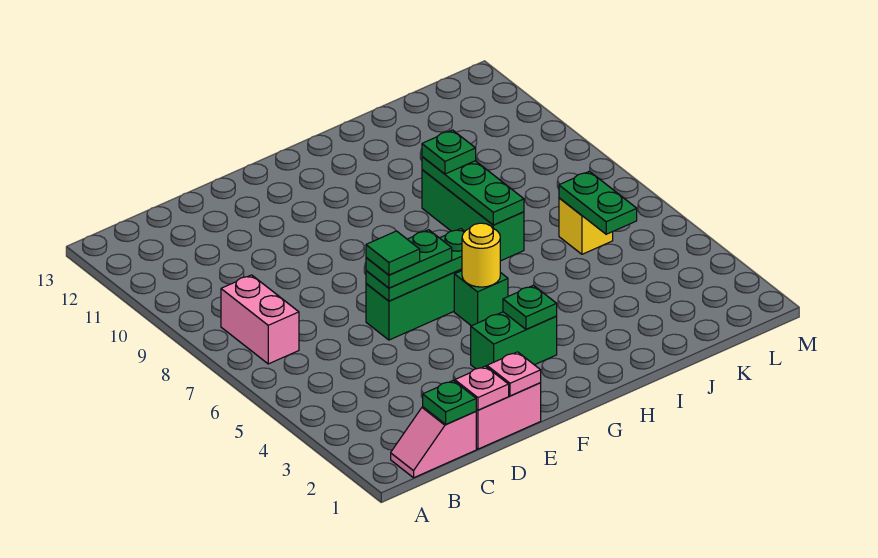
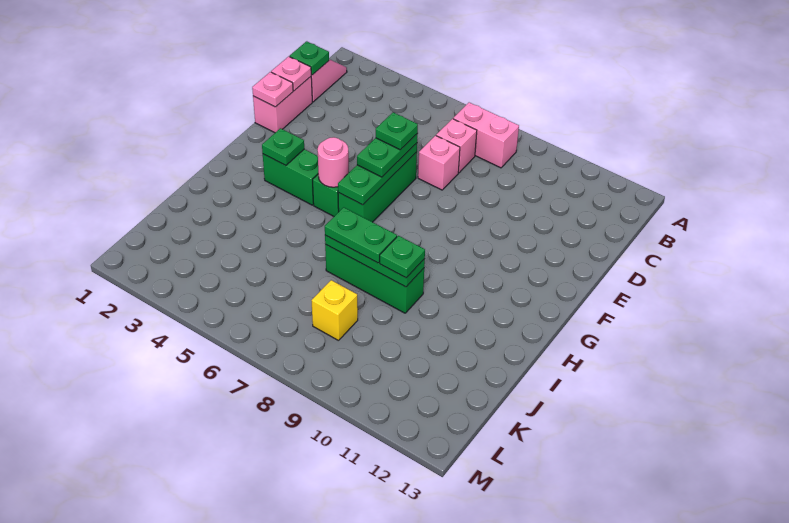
none -> pink 1x1 brick [436,119,477,173]
none -> pink 1x1 brick [418,136,460,190]
green 1x1 tile [366,231,420,275] -> green 1x1 plate [376,112,418,150]
green 1x2 brick [471,312,557,369] -> green 1x2 brick turned to [263,149,318,205]
yellow 1x1 round brick [462,223,500,287] -> pink 1x1 round brick [318,137,349,187]
green 1x2 plate [559,171,637,234] -> green 1x2 plate moved to [325,208,397,263]
yellow 1x1 brick [559,198,613,254] -> yellow 1x1 brick moved to [312,280,358,341]

